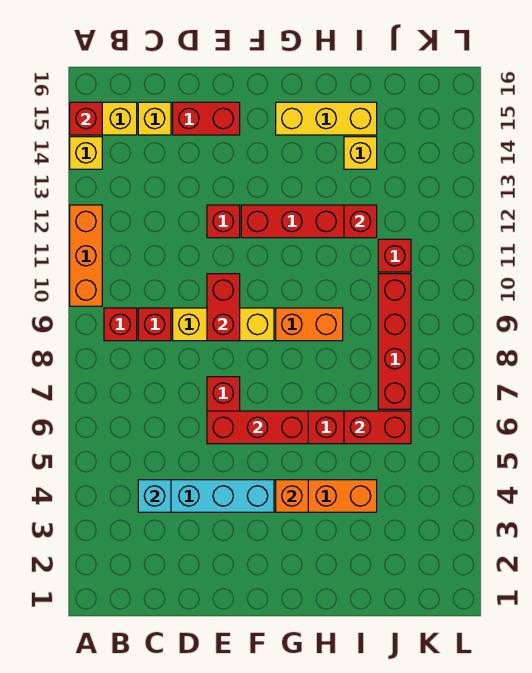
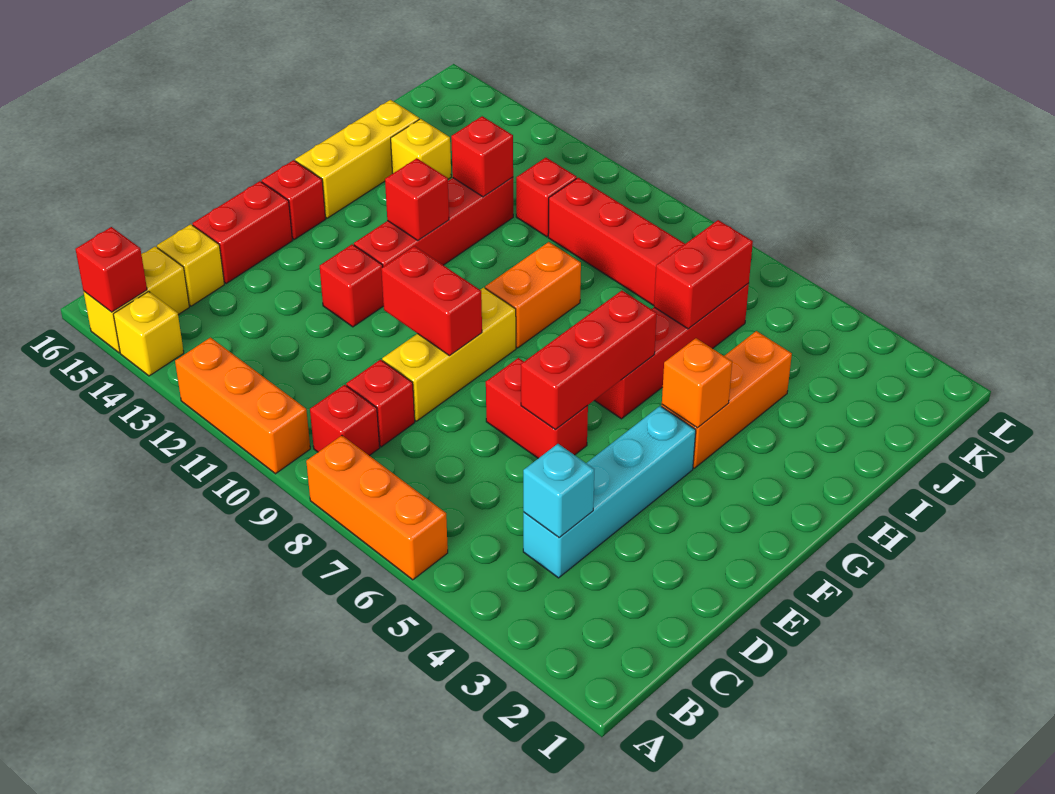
none -> orange 1x3 brick [306,436,448,580]
none -> red 1x1 brick [262,160,326,240]
none -> red 1x1 brick [385,158,449,240]

